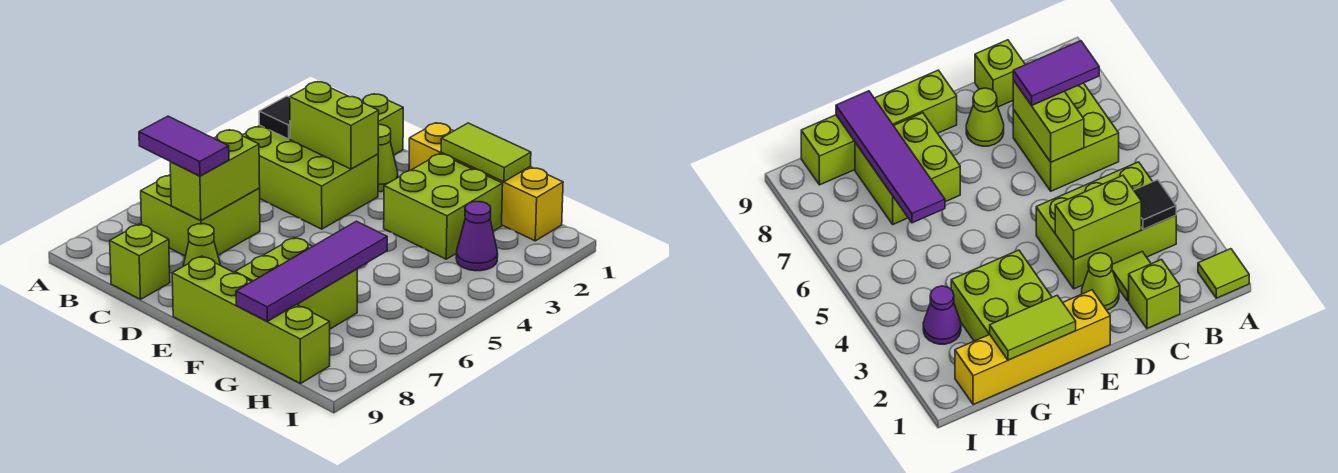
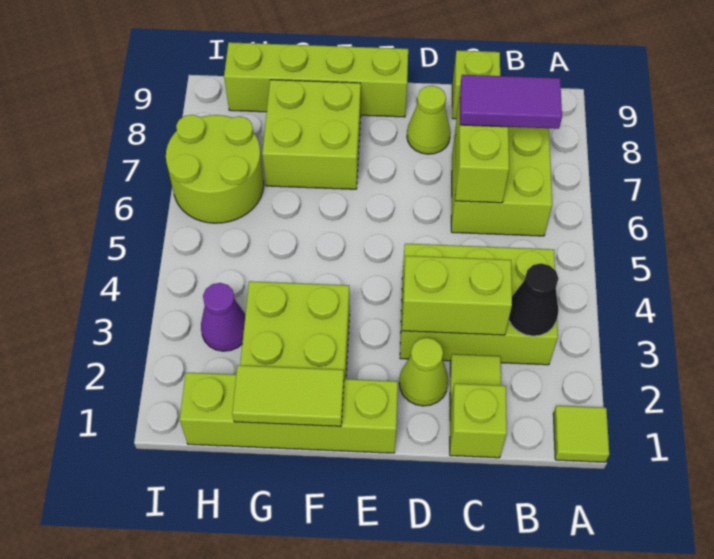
black 1x1 tile [259,96,290,139] -> black 1x1 cone [509,263,559,336]
yellow 1x4 brick [409,123,563,241] -> lime 1x4 brick [180,372,398,453]
purple 1x4 tile [236,221,387,321] -> none
none -> lime 2x2 round brick [166,115,264,223]

